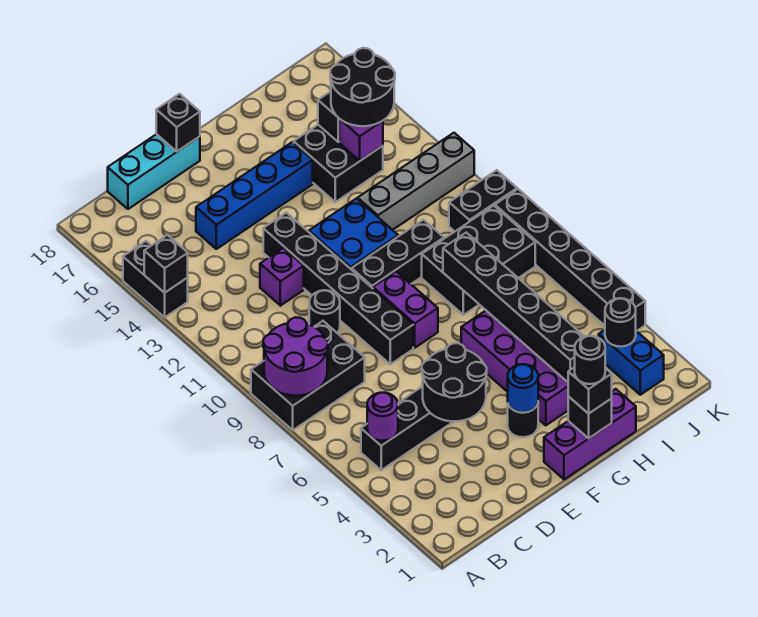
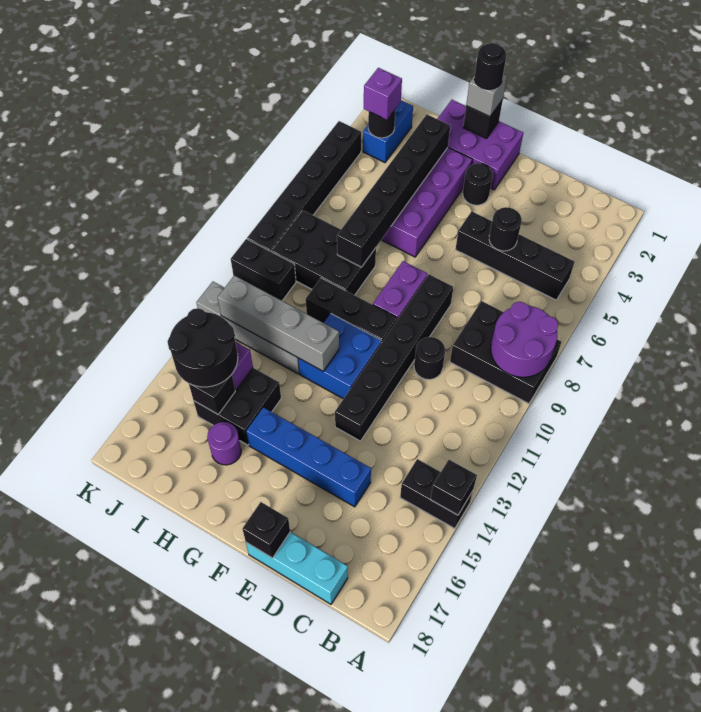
black 1x2 brick [123,241,188,317] -> black 1x2 brick turned to [400,459,473,529]
purple 1x1 round brick [367,393,398,441] -> purple 1x1 round brick moved to [207,422,241,465]
black 2x2 round brick [422,343,487,421] -> black 1x1 round brick [489,207,522,251]
purple 1x1 brick [260,248,304,306] -> purple 1x1 brick moved to [364,68,402,120]
purple 1x3 brick [544,389,636,480] -> purple 2x3 brick [438,100,523,190]
blue 1x1 round brick [508,364,538,412] -> none
black 1x1 brick [568,367,612,414] -> grey 1x1 brick [466,74,507,117]
none -> grey 1x4 brick [218,276,339,371]

